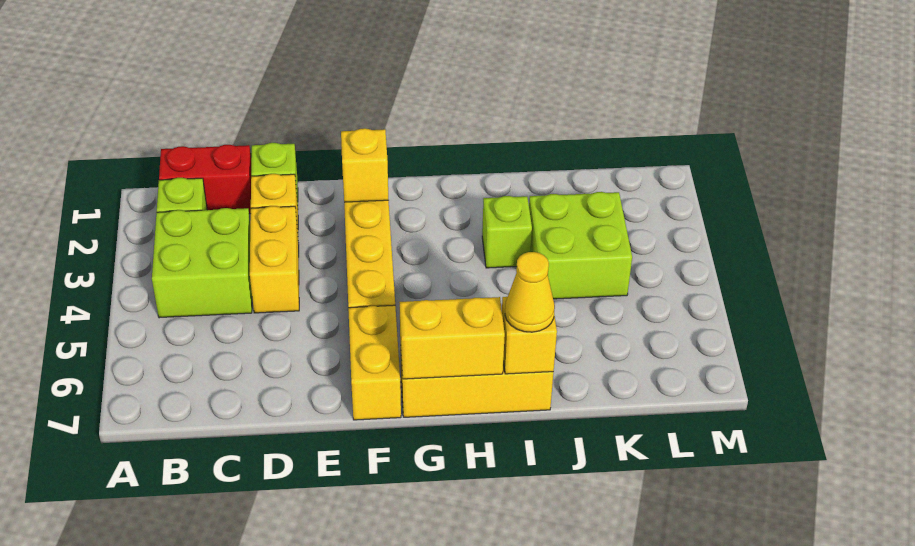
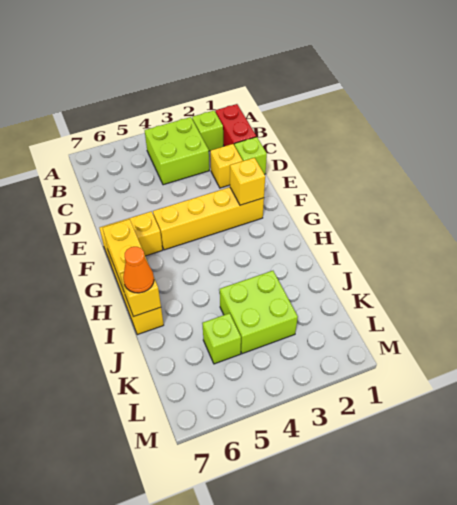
yellow 1x2 brick [250,206,299,313] -> none
lime 1x1 brick [482,196,532,268] -> lime 1x1 brick moved to [202,313,241,364]
yellow 1x1 cone [505,252,555,332] -> orange 1x1 cone [123,247,154,293]

